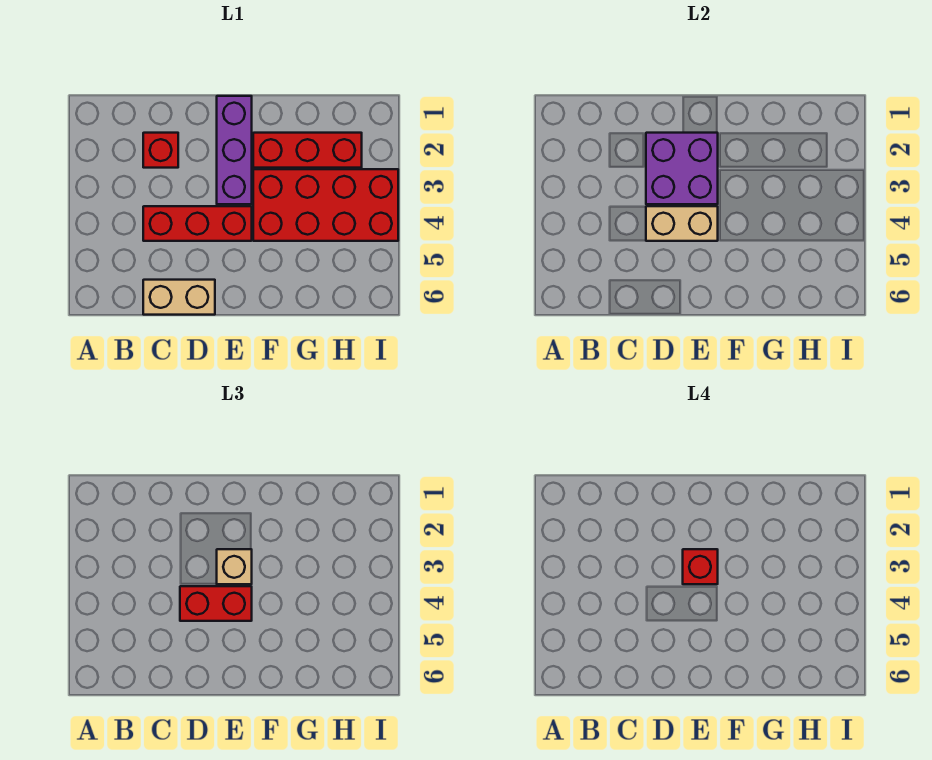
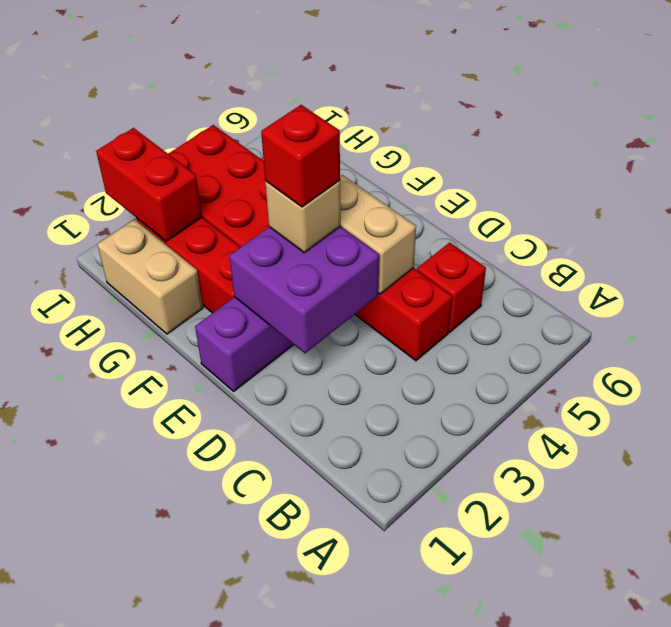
red 1x1 brick [143,133,178,168] -> red 1x1 brick moved to [417,243,486,332]
tan 1x2 brick [143,280,215,315] -> tan 1x2 brick moved to [97,219,203,334]
red 1x2 brick [180,586,252,621] -> red 1x2 brick moved to [96,128,202,241]

